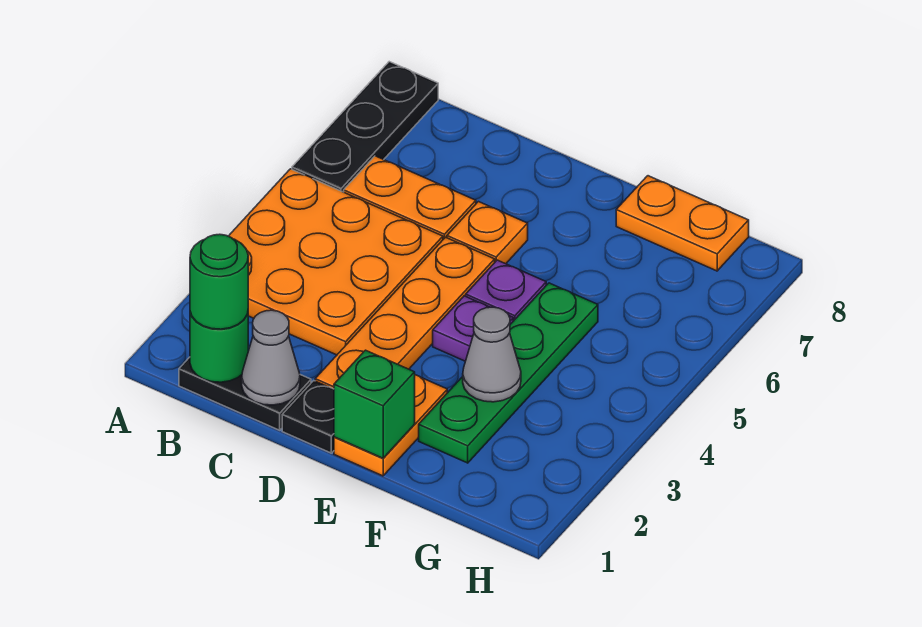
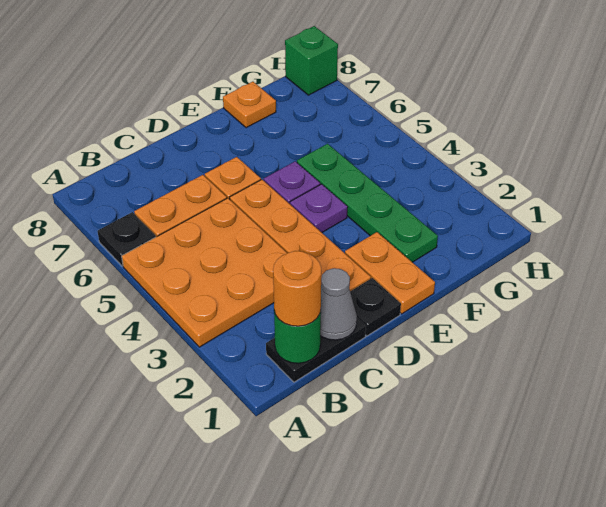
black 1x3 plate [292,62,438,192] -> black 1x1 plate [98,212,156,266]
green 1x1 round brick [190,234,248,329] -> orange 1x1 round brick [273,251,321,326]
green 1x1 brick [334,350,415,458] -> green 1x1 brick moved to [285,26,338,95]
grey 1x1 cone [463,307,521,402] -> none
orange 1x2 plate [616,176,749,271] -> orange 1x1 plate [223,82,276,128]

